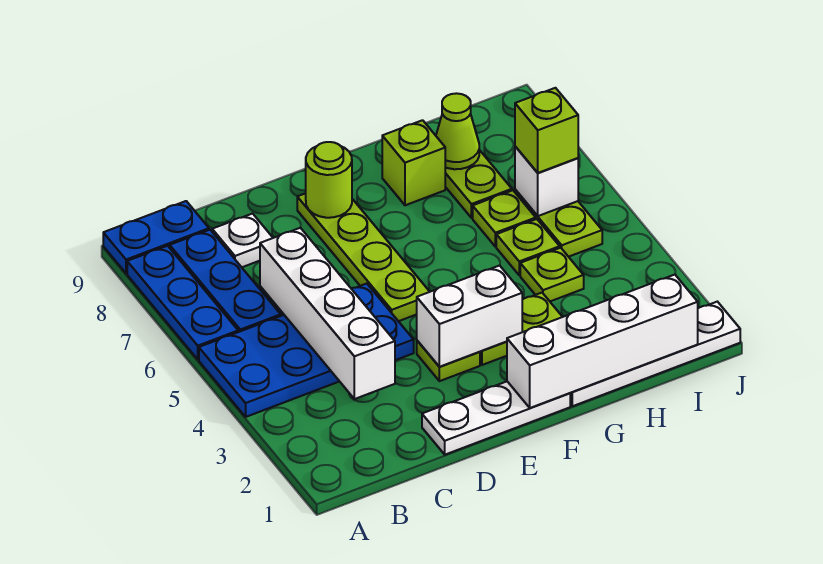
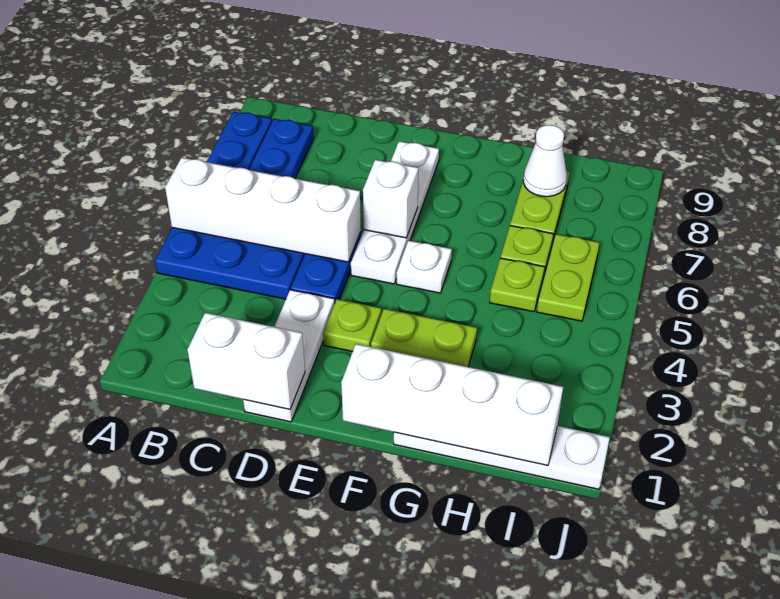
blue 1x2 plate [103,201,209,273] -> none
white 1x4 brick [260,228,395,399] -> white 1x4 brick turned to [165,158,361,262]
white 1x1 plate [212,214,273,267] -> white 1x1 plate moved to [397,240,452,293]
white 1x3 plate [422,382,570,455] -> white 1x3 plate turned to [243,290,335,422]
white 1x2 brick [417,265,522,367] -> white 1x2 brick moved to [187,313,305,409]
lime 1x4 plate [297,193,430,321] -> white 1x4 plate [351,141,439,284]
lime 1x1 round brick [306,142,352,218] -> none
lime 1x1 brick [382,120,445,205] -> none
lime 1x1 plate [520,248,584,301] -> none
lime 1x1 cone [436,93,479,169] -> white 1x1 cone [523,125,567,197]
white 1x1 brick [515,147,578,216] -> white 1x1 brick moved to [363,160,418,238]
lime 1x1 brick [515,88,578,173] -> none

